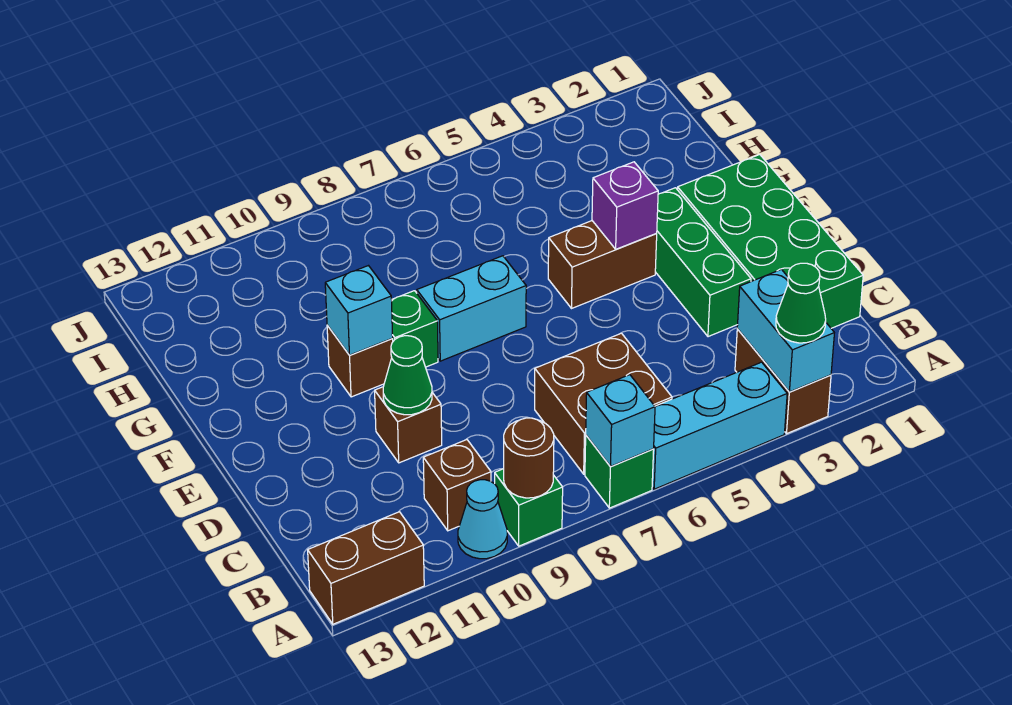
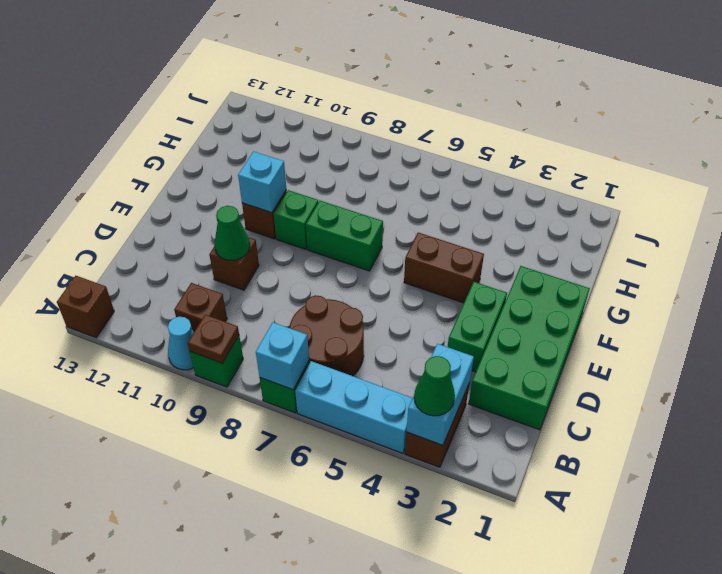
brown 1x1 round brick [504,418,554,498] -> brown 1x1 plate [188,315,239,363]
brown 1x2 brick [308,512,424,624] -> brown 1x1 brick [57,276,114,338]
brown 2x2 brick [535,333,672,474] -> brown 2x2 round brick [289,295,364,376]
green 1x3 brick [655,188,751,337] -> green 1x2 brick [448,282,507,372]
purple 1x1 brick [592,162,658,249] -> none
cyan 1x2 brick [417,256,526,361] -> green 1x2 brick [306,201,383,271]

